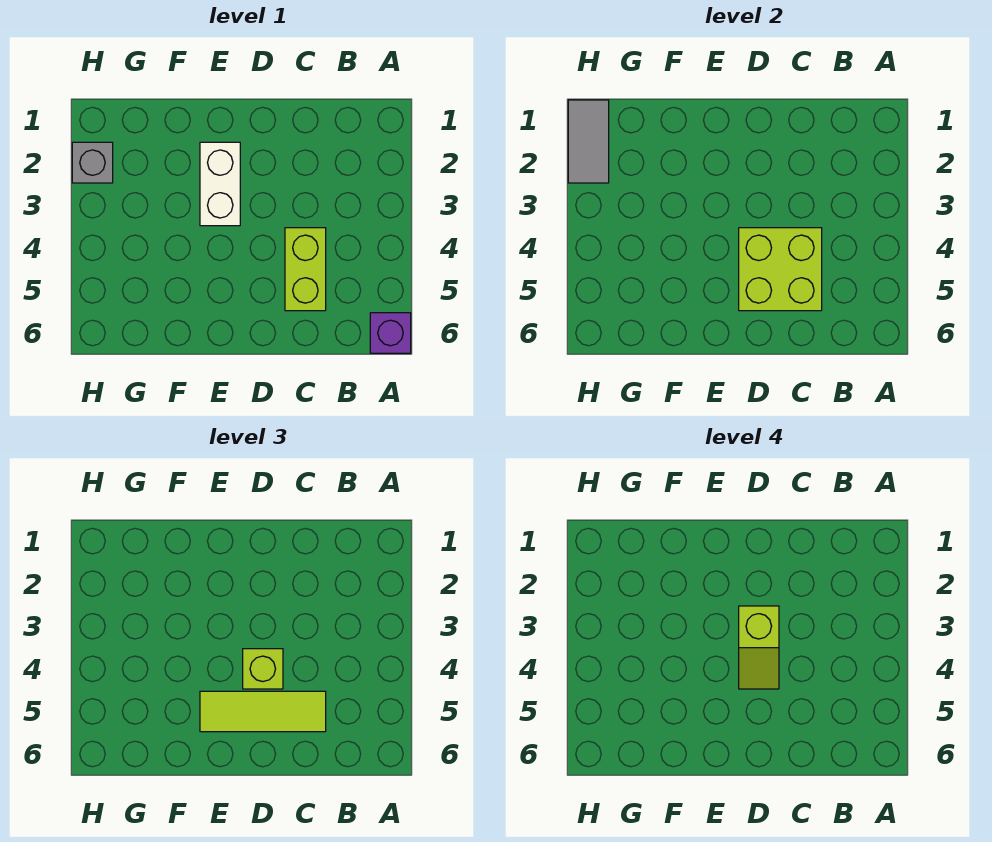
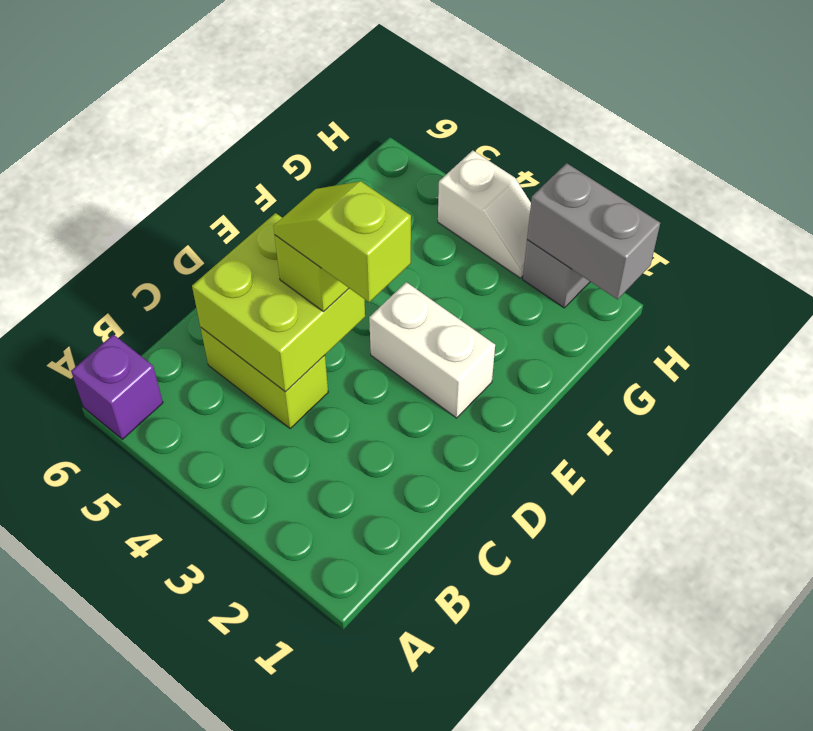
lime 1x3 tile [200,691,326,732] -> none
grey 1x2 tile [568,100,609,183] -> grey 1x2 brick [527,163,660,299]
none -> white 1x2 slope [438,150,531,278]

